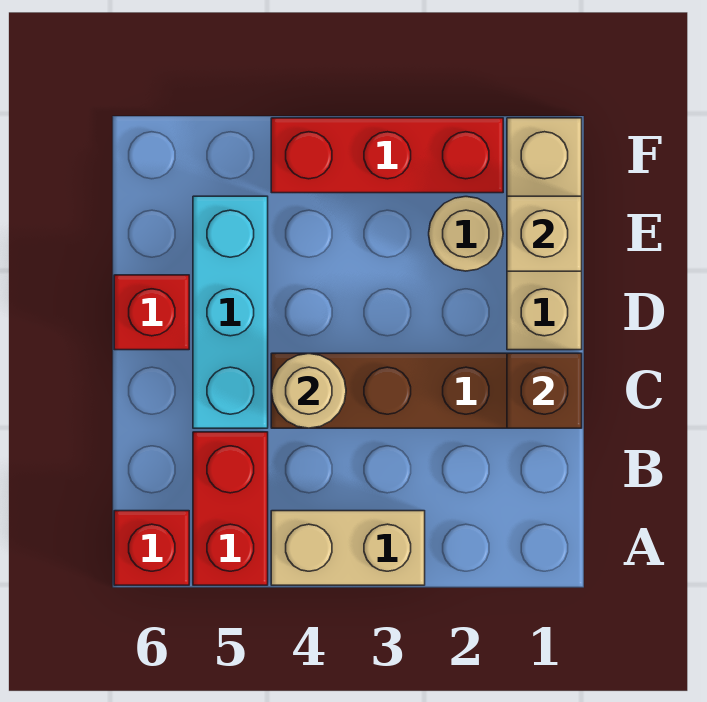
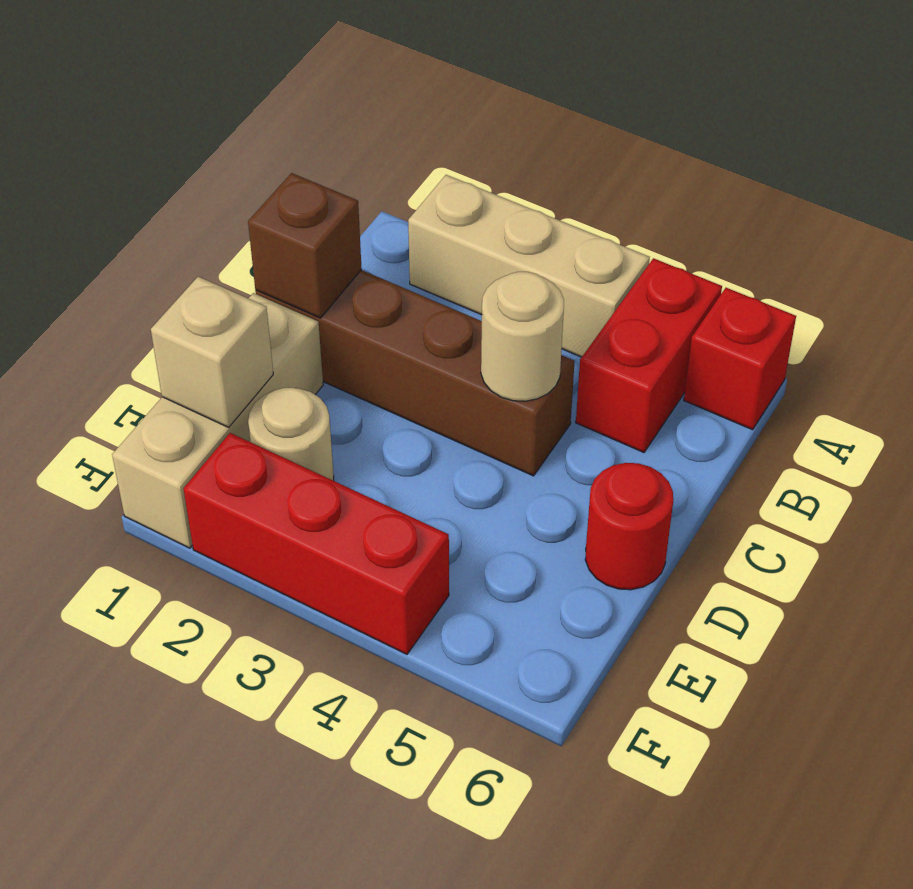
tan 1x2 brick [271,511,425,585] -> tan 1x3 brick [408,175,650,357]
cyan 1x3 brick [193,196,268,428] -> none
red 1x1 brick [114,275,189,350] -> red 1x1 round brick [585,463,673,590]

